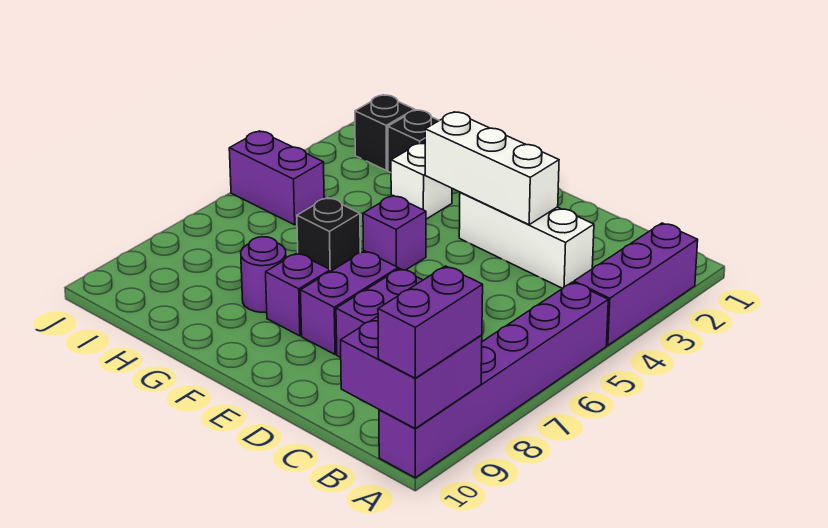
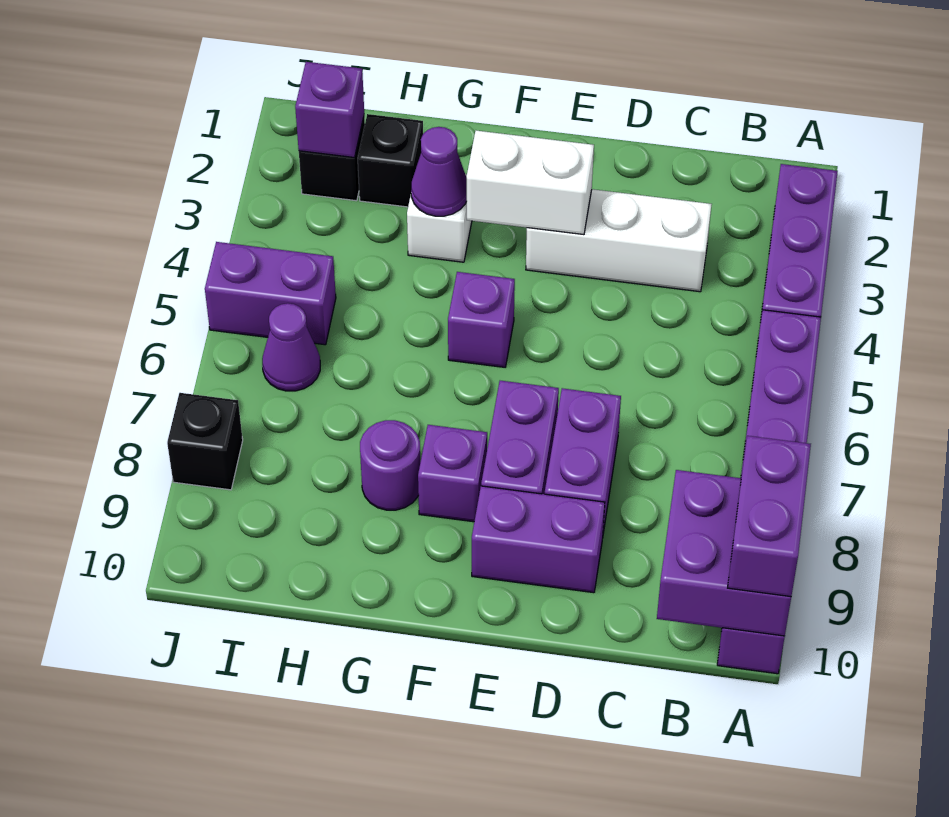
white 1x3 brick [425,112,559,225] -> white 1x2 brick [467,131,594,235]
none -> purple 1x2 brick [472,486,605,593]
none -> purple 1x1 cone [411,127,467,216]
black 1x1 brick [297,197,360,271] -> black 1x1 brick moved to [167,393,243,490]
none -> purple 1x1 brick [295,62,364,158]
none -> purple 1x1 cone [262,303,320,391]

